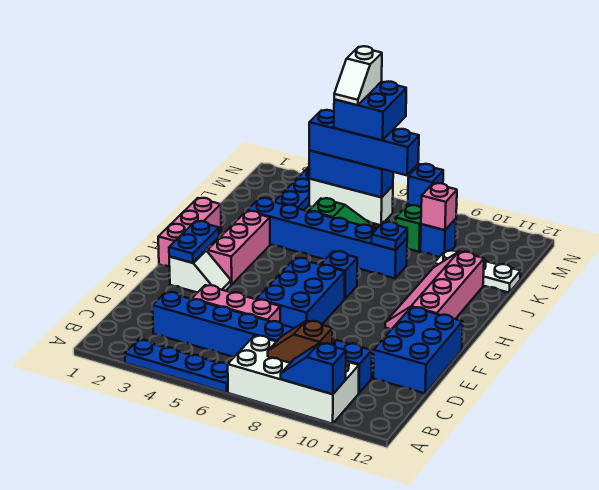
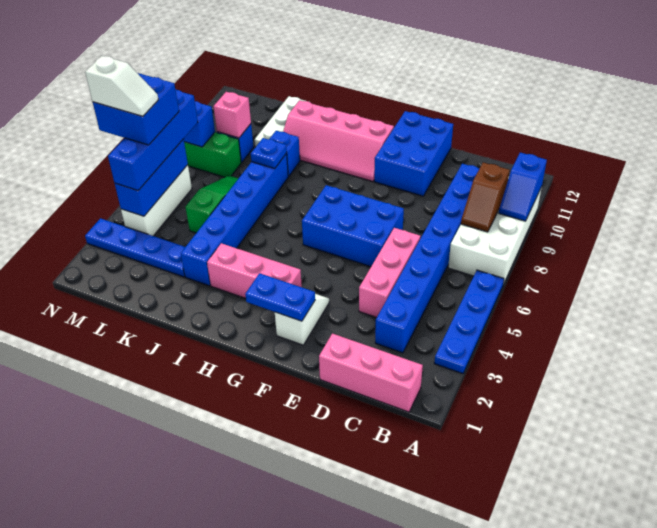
blue 2x3 brick [373,307,463,393] -> blue 2x3 brick turned to [374,111,453,196]
pink 1x3 brick [158,198,221,267] -> pink 1x3 brick moved to [319,333,423,412]
blue 1x1 brick [321,251,357,299] -> blue 1x1 brick moved to [270,131,300,176]

